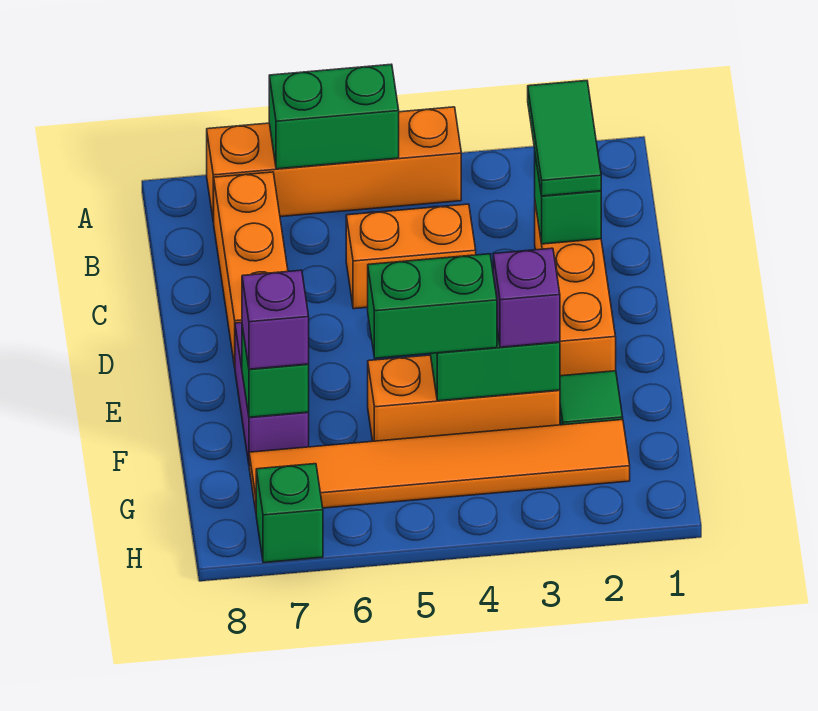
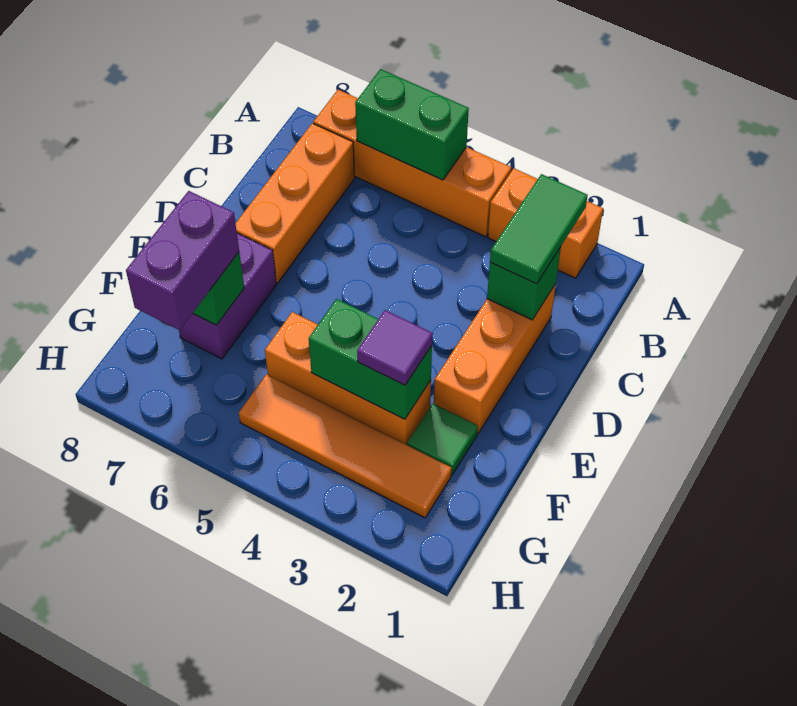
orange 1x2 brick [346,204,476,309] -> orange 1x2 brick moved to [488,168,603,278]
purple 1x1 brick [493,248,560,347] -> purple 1x1 tile [357,310,432,385]
green 1x2 brick [368,254,497,358] -> none
purple 1x1 brick [242,270,309,369] -> purple 1x2 brick [126,191,239,330]
orange 1x6 tile [249,420,630,511] -> orange 1x4 tile [239,374,451,518]
green 1x1 brick [256,464,323,563] -> none

